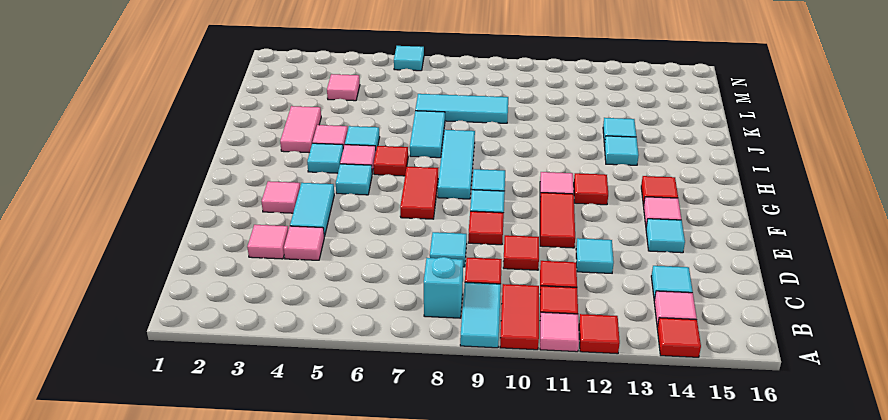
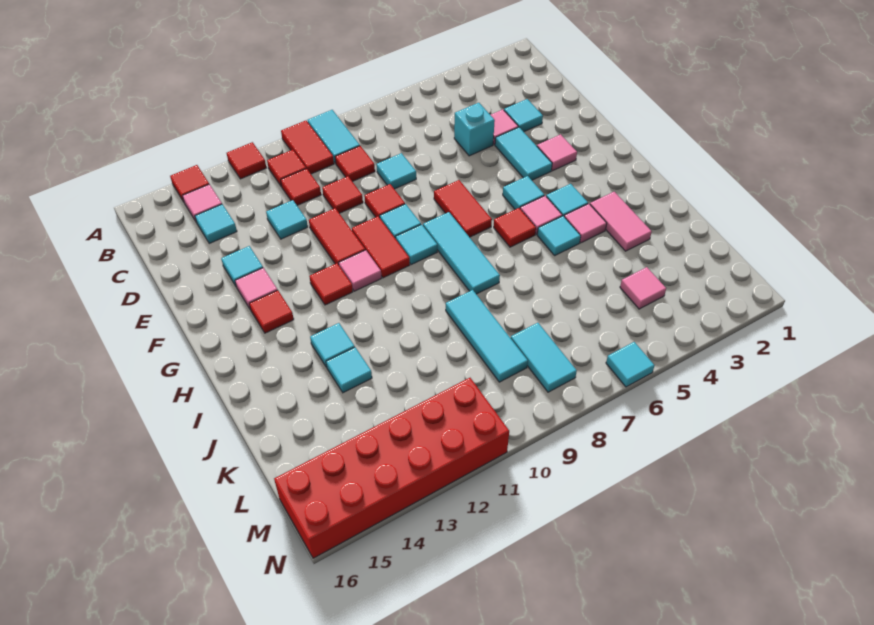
pink 1x1 tile [540,312,579,352] -> none
cyan 1x1 brick [424,257,463,318] -> cyan 1x1 brick moved to [454,103,495,156]
pink 1x1 tile [247,225,288,259] -> cyan 1x1 tile [504,99,543,132]
none -> red 1x2 tile [352,216,410,278]
cyan 1x2 tile [410,111,445,158] -> cyan 1x2 tile moved to [511,323,577,392]
cyan 1x3 tile [415,94,508,123] -> cyan 1x3 tile turned to [446,290,528,382]
none -> red 2x6 brick [274,378,509,558]

